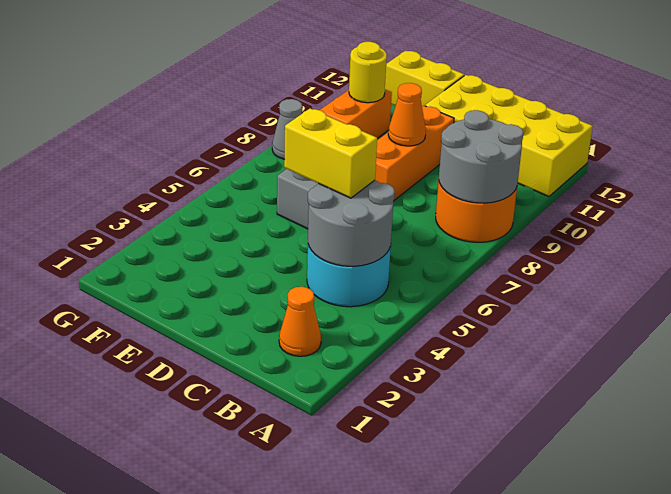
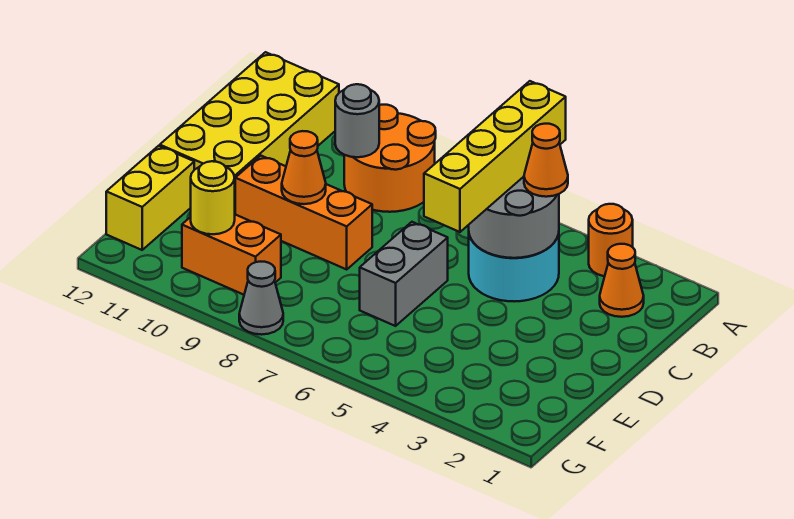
none -> orange 1x1 round brick [589,204,633,276]
grey 2x2 round brick [439,110,523,203] -> grey 1x1 round brick [335,84,379,157]
none -> orange 1x1 cone [524,124,568,197]
yellow 1x2 brick [284,109,377,198] -> yellow 1x4 brick [424,81,566,232]

